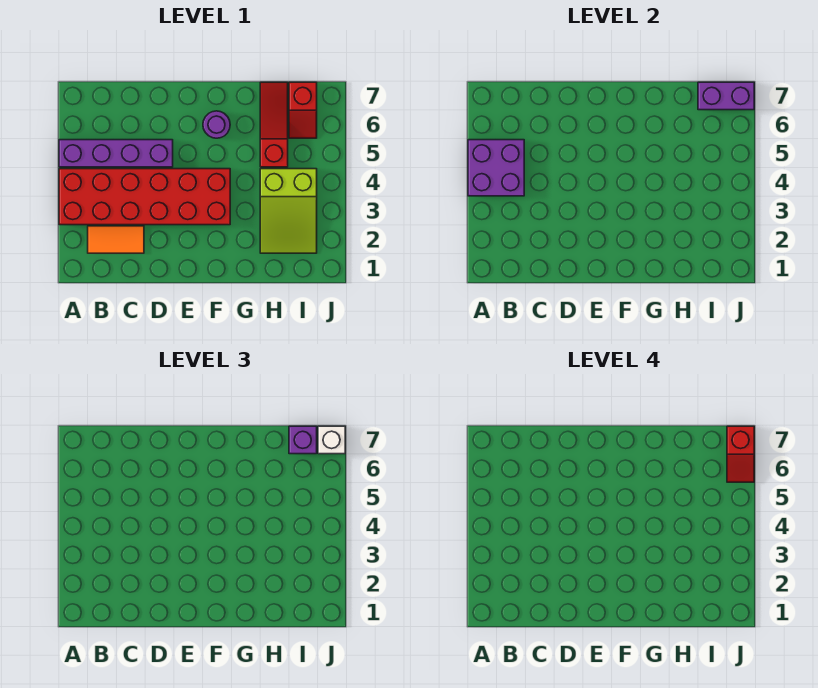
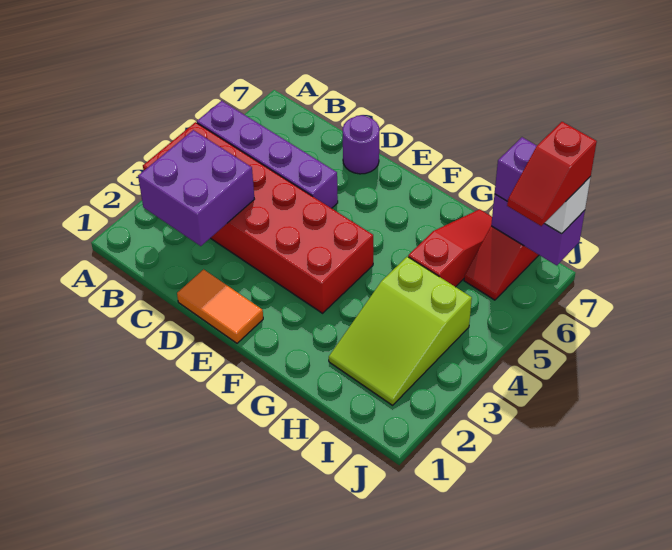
purple 2x2 brick [468,140,524,196] -> purple 2x2 brick moved to [138,130,254,246]
orange 1x2 tile [88,226,144,253] -> orange 1x2 tile moved to [177,269,263,343]
purple 1x1 round brick [203,111,230,138] -> purple 1x1 round brick moved to [343,115,379,174]

